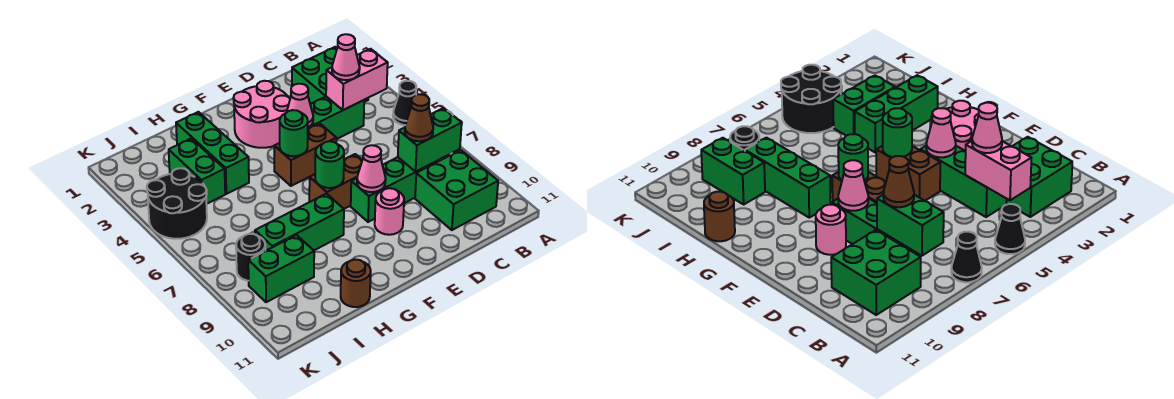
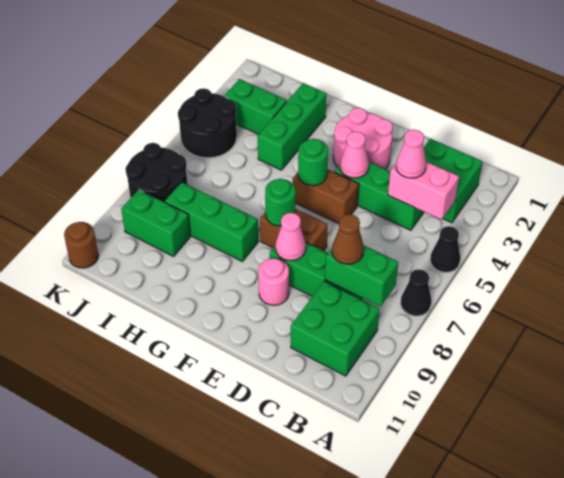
brown 1x1 round brick [341,260,371,307] -> brown 1x1 round brick moved to [64,222,99,268]
green 1x2 brick [169,138,225,204] -> green 1x2 brick turned to [224,79,287,134]
black 1x1 round brick [236,234,265,281] -> black 2x2 round brick [125,143,188,202]

